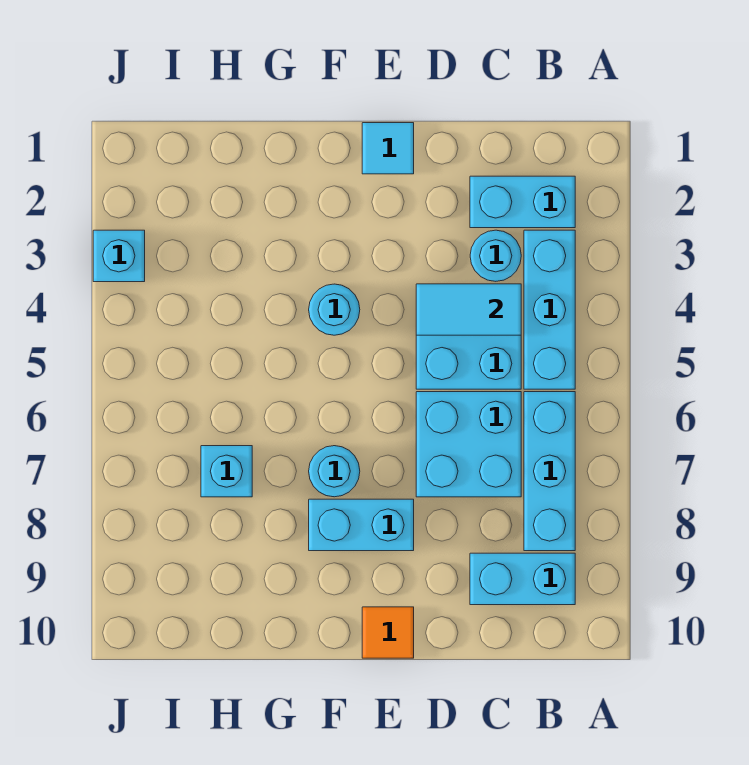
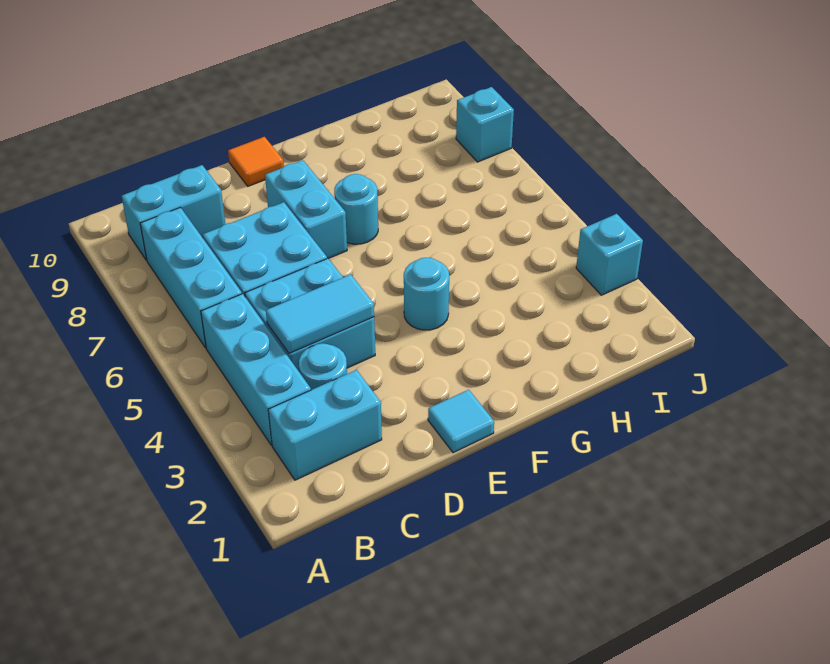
cyan 1x2 brick [309,499,414,551] -> cyan 1x2 brick turned to [265,160,347,259]
cyan 1x1 brick [201,446,252,497] -> cyan 1x1 brick moved to [456,87,514,162]

